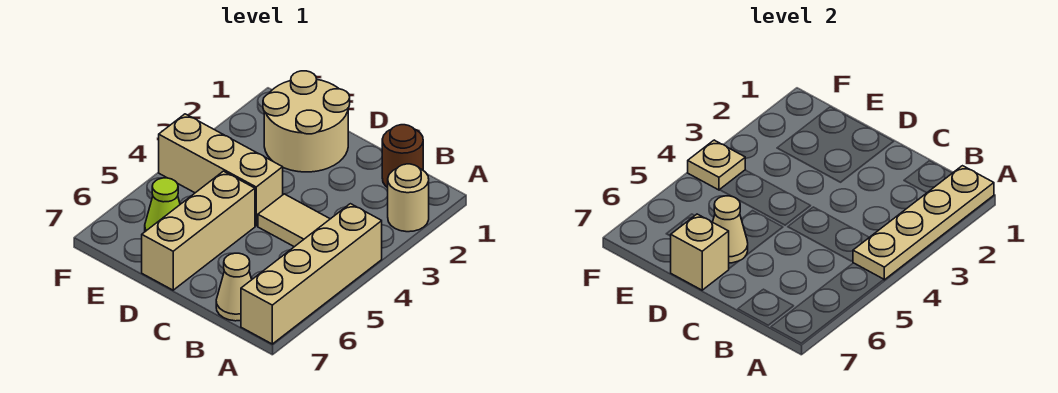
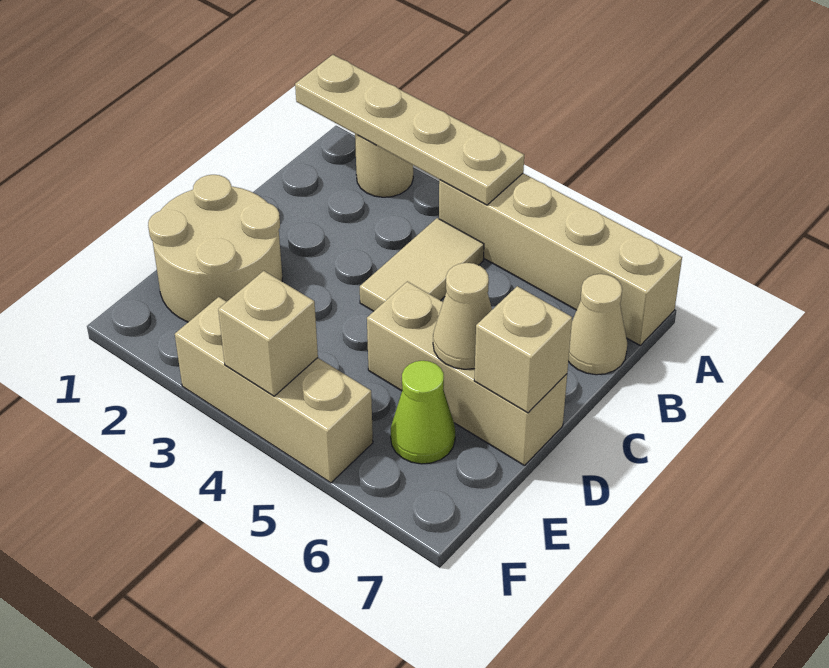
brown 1x1 round brick [382,125,423,188] -> none
tan 1x3 brick [159,114,283,226] -> tan 1x3 brick turned to [175,297,373,483]
tan 1x1 plate [688,140,745,190] -> tan 1x1 brick [218,271,318,396]

